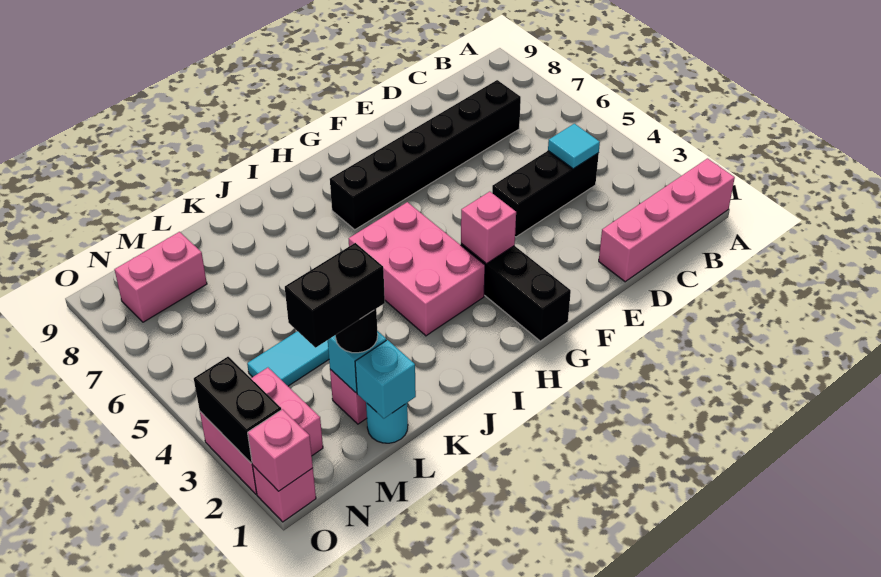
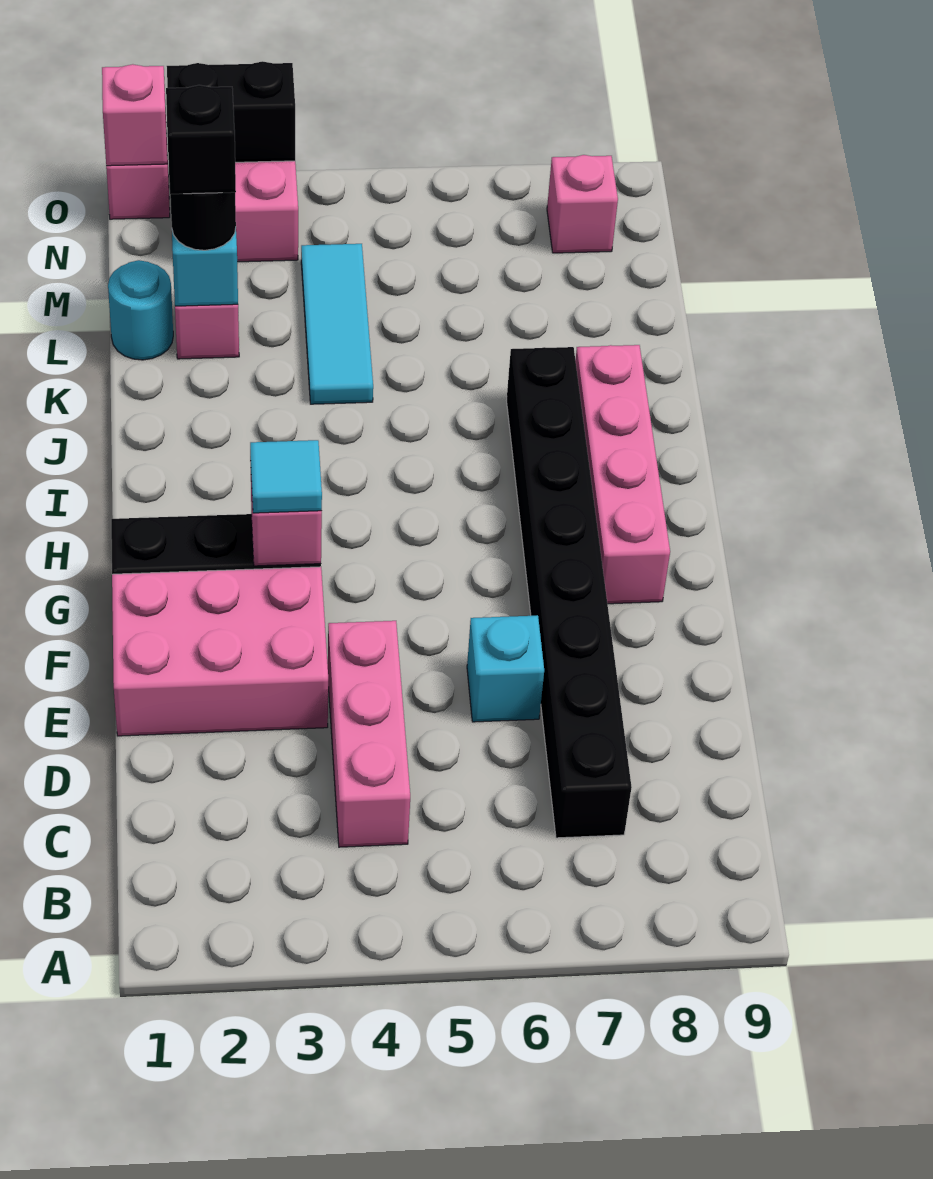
pink 1x4 brick [599,159,735,282] -> pink 1x4 brick moved to [575,345,670,604]
black 1x3 brick [492,151,599,237] -> pink 1x3 brick [328,621,410,847]
cyan 1x1 tile [548,124,600,169] -> cyan 1x1 tile moved to [250,440,322,513]
black 1x6 brick [330,80,521,230] -> black 1x8 brick [507,347,632,838]
pink 2x3 brick [349,202,485,336] -> pink 2x3 brick moved to [112,567,328,736]
cyan 1x1 brick [355,340,416,418] -> cyan 1x1 brick moved to [467,615,544,722]
black 1x2 brick [285,243,385,348] -> black 1x1 brick [166,85,236,194]
pink 1x2 brick [115,232,207,322] -> pink 1x1 brick [547,155,618,253]

